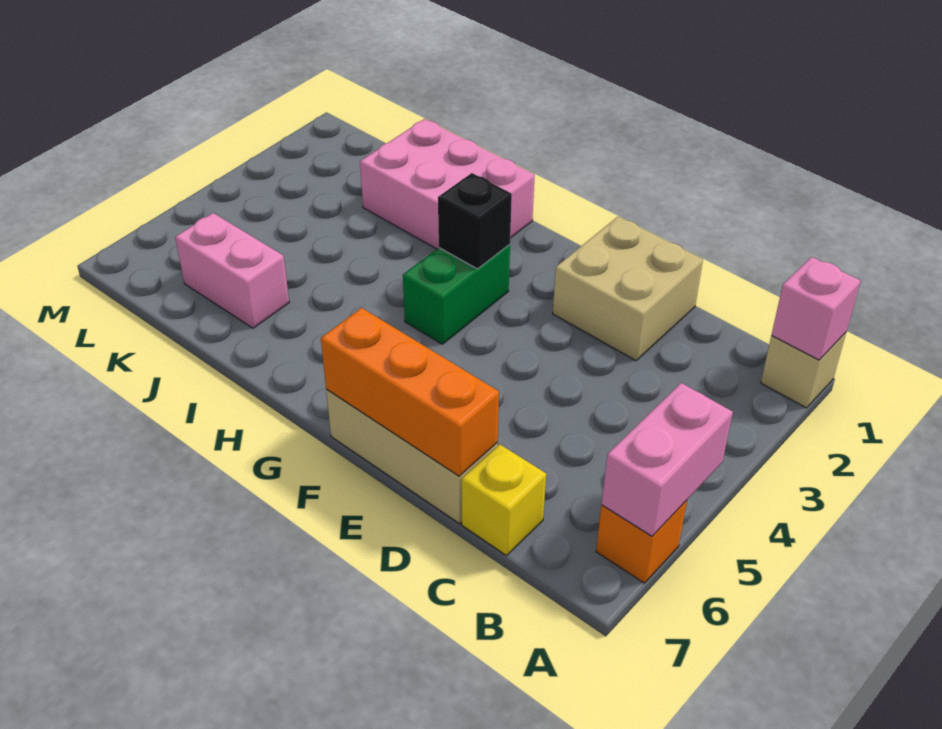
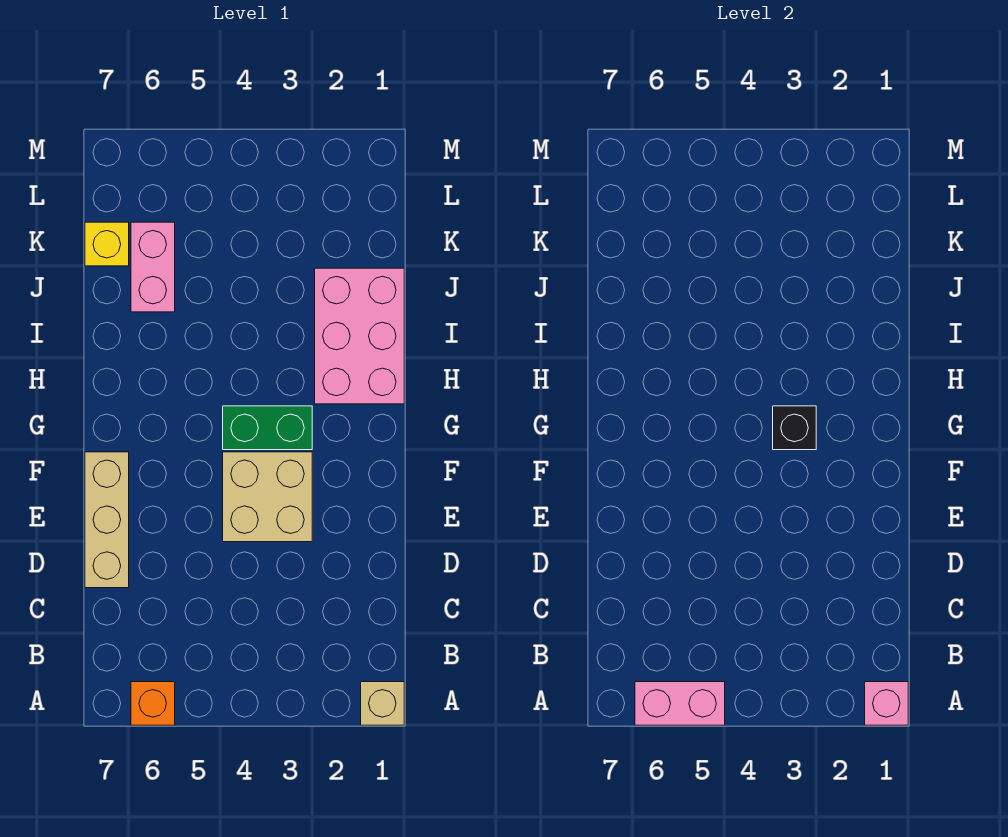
yellow 1x1 brick [462,445,546,556] -> yellow 1x1 brick moved to [85,222,129,266]
tan 2x2 brick [553,217,703,360] -> tan 2x2 brick moved to [223,452,312,542]
orange 1x3 brick [321,308,499,476] -> none

